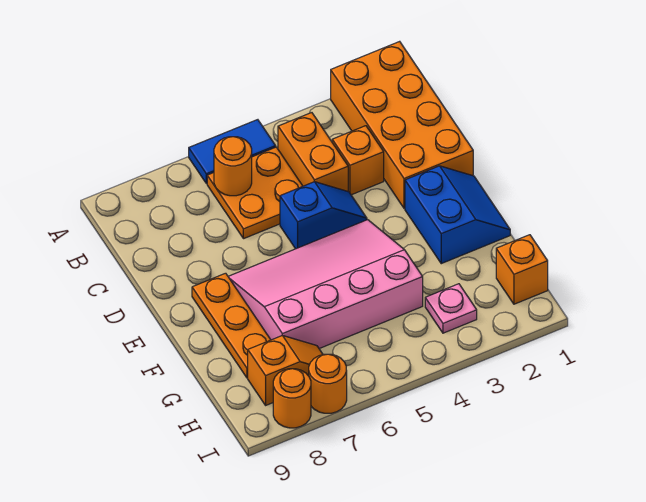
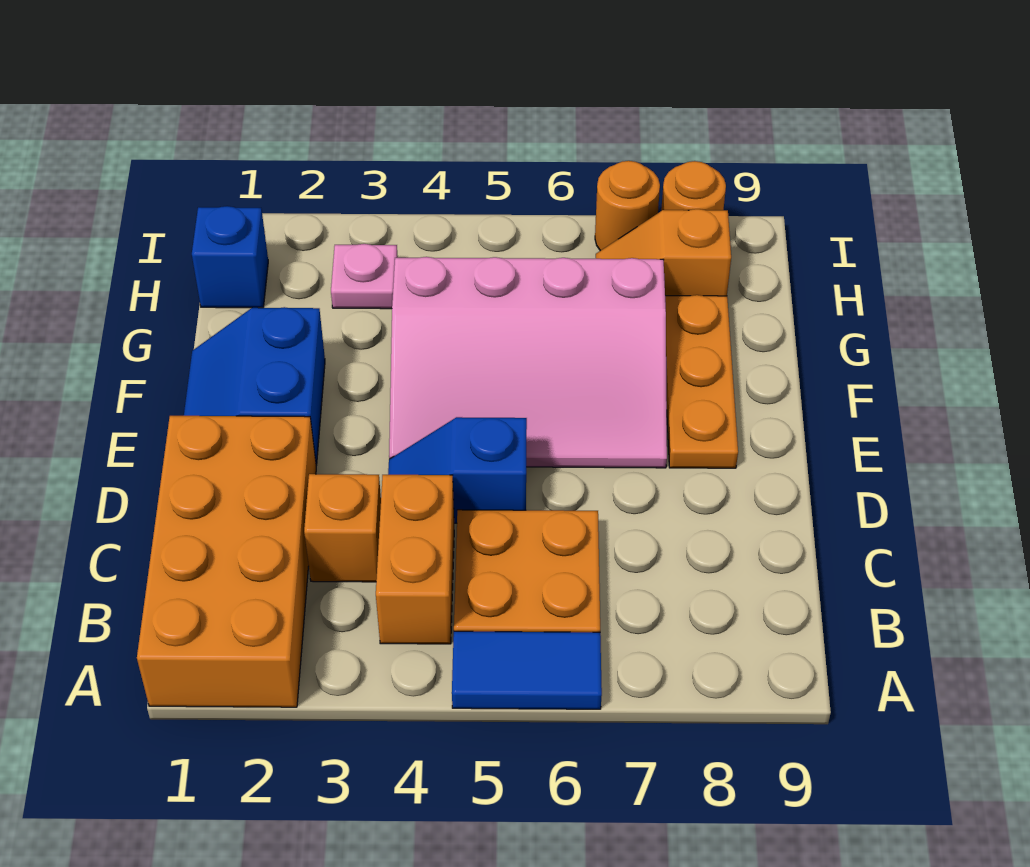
orange 1x1 round brick [214,137,252,196] -> none
orange 1x1 brick [496,235,548,304] -> blue 1x1 brick [192,206,268,308]

